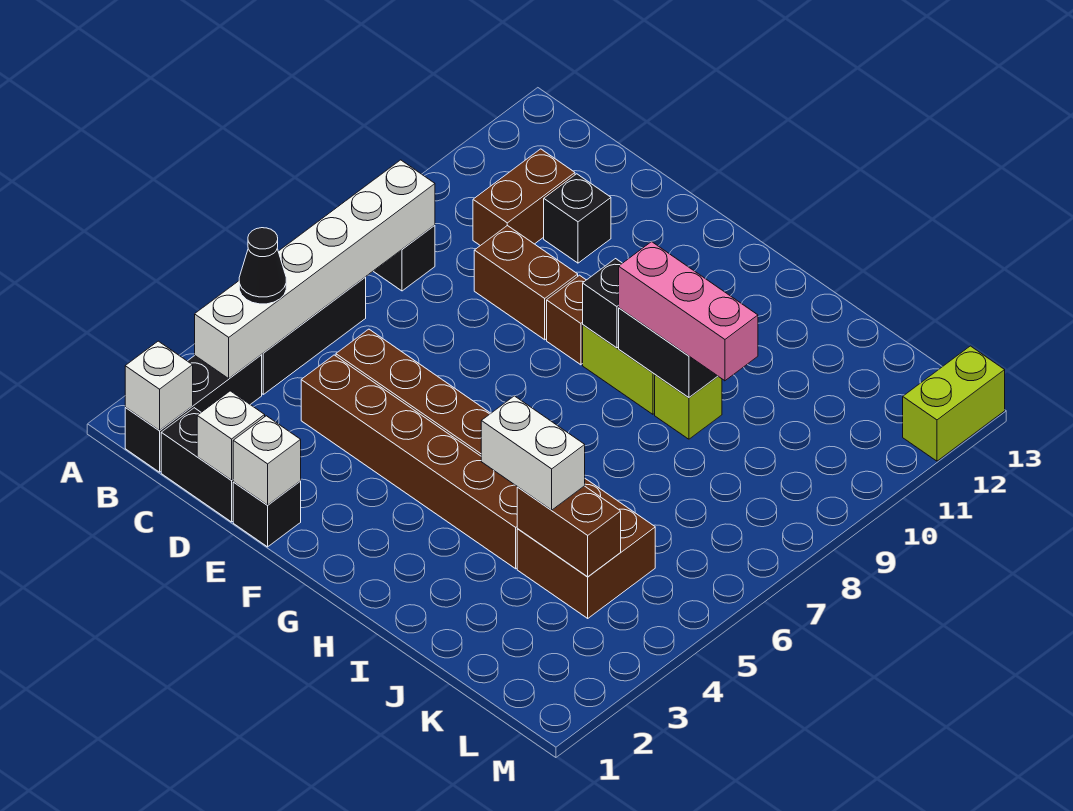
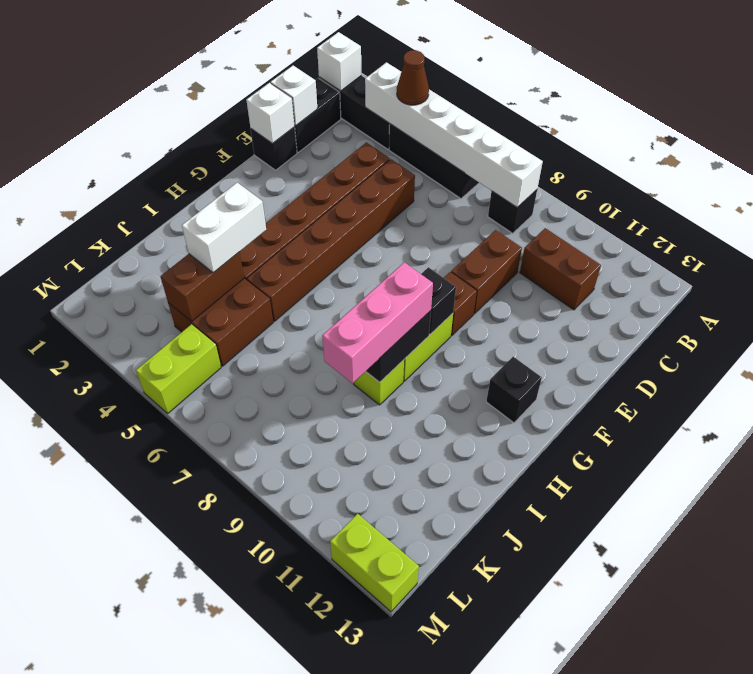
black 1x1 cone [239,228,286,304] -> brown 1x1 cone [397,50,429,105]
black 1x1 brick [544,174,611,263] -> black 1x1 brick moved to [486,357,542,423]
none -> lime 1x2 brick [136,324,221,413]

